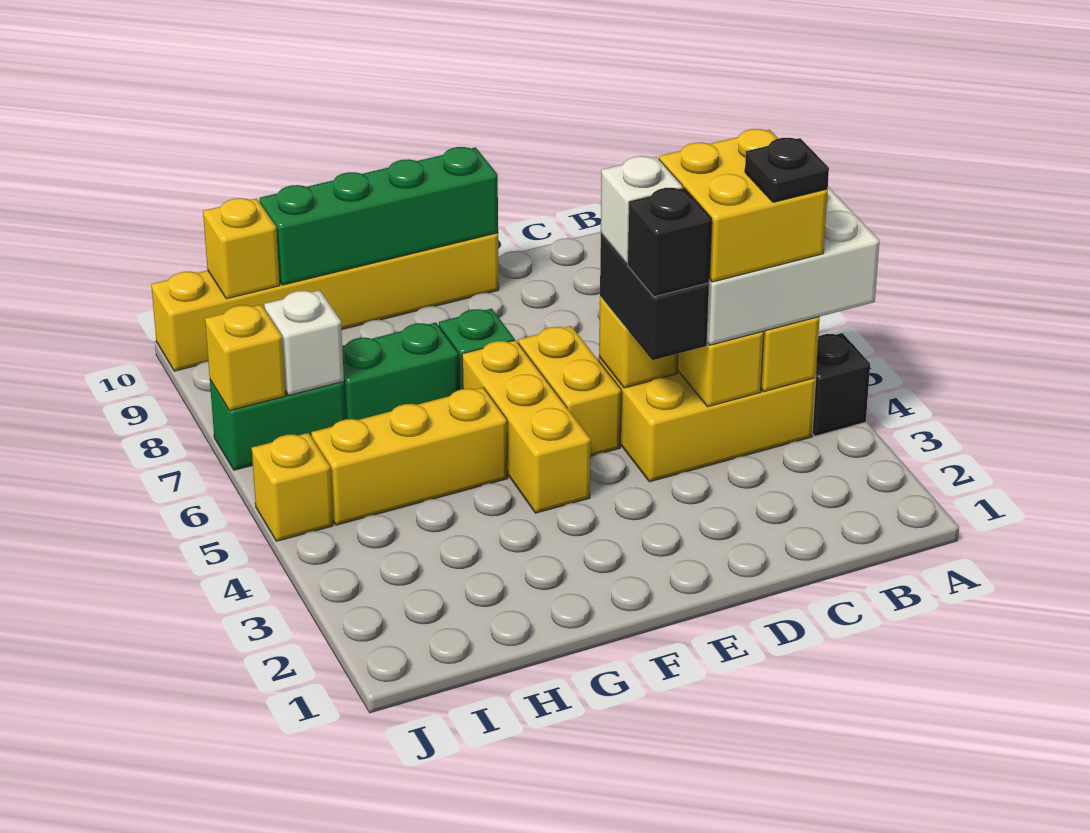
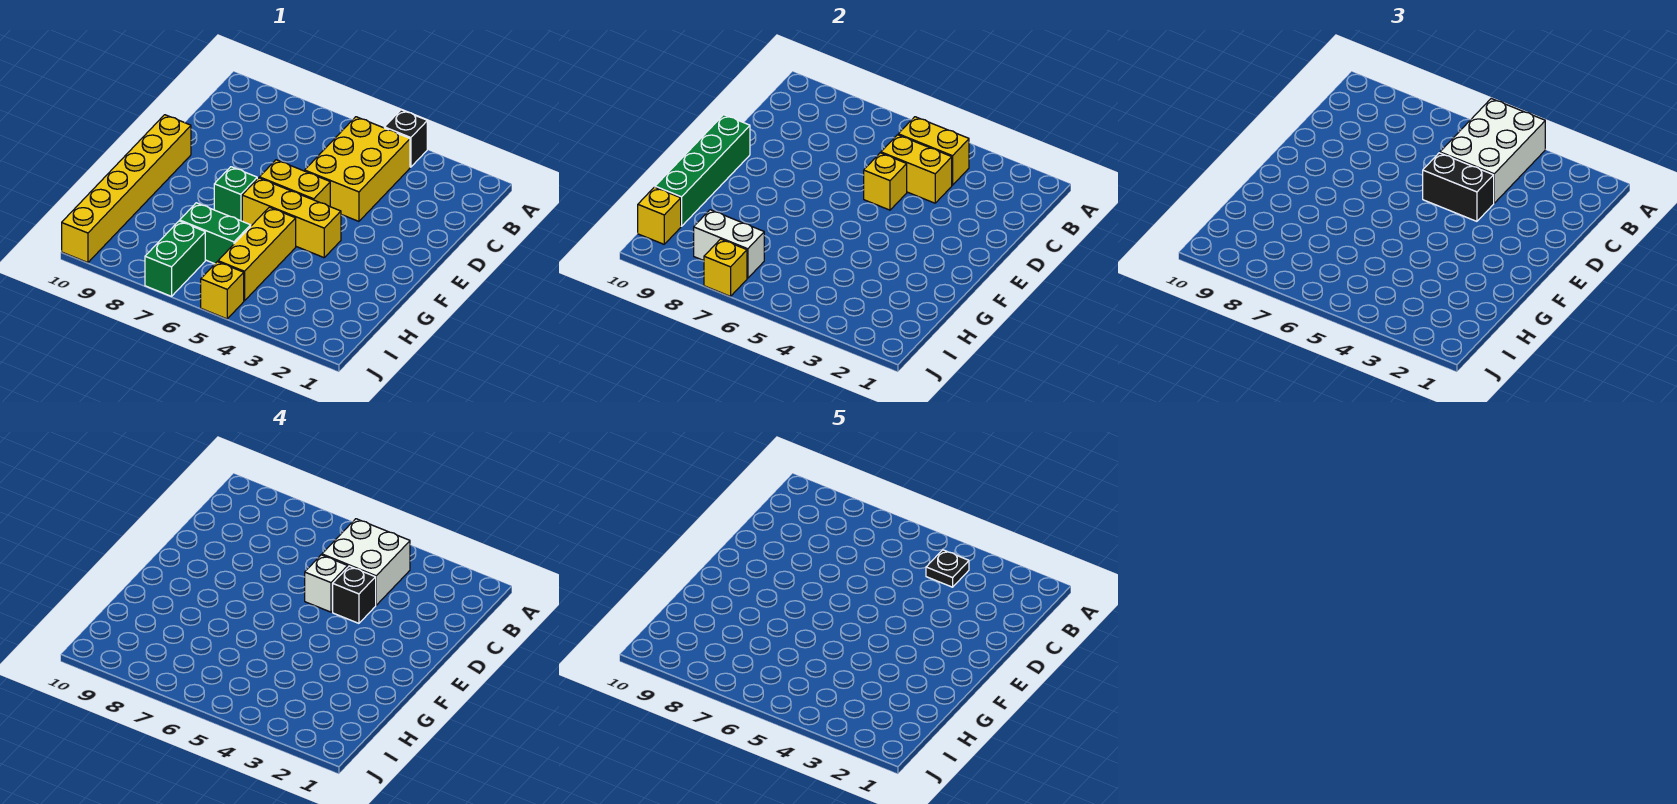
yellow 2x2 brick [659,129,828,282] -> white 2x2 brick [322,519,410,605]
green 1x2 brick [342,323,459,420] -> green 1x2 brick turned to [180,203,251,264]
white 1x1 brick [264,290,344,395] -> white 1x2 brick [694,210,764,278]

